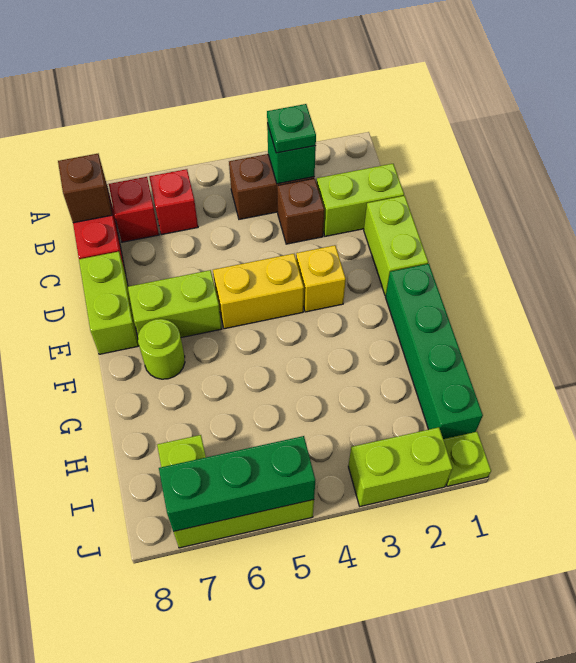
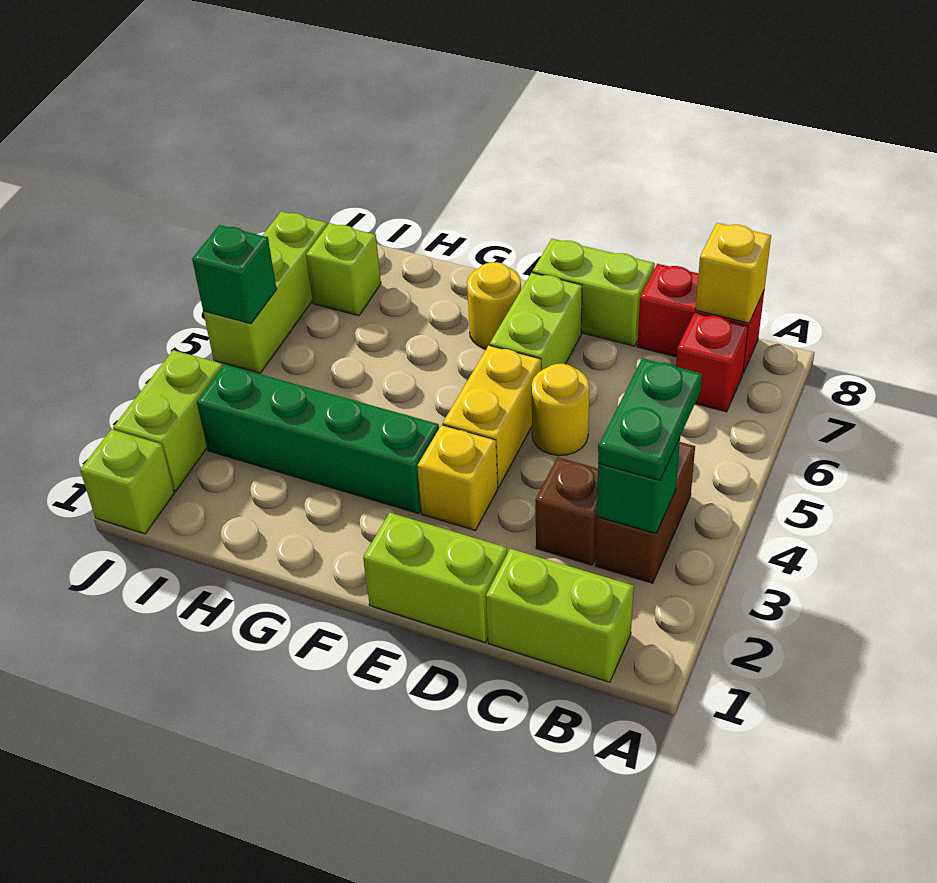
green 1x1 plate [267,104,316,153] -> green 1x2 plate [598,358,702,480]
red 1x1 brick [149,169,198,235] -> none
brown 1x1 brick [58,154,112,223] -> yellow 1x1 brick [695,223,771,323]
lime 1x2 brick [317,164,404,236] -> lime 1x2 brick turned to [486,549,634,682]
none -> yellow 1x1 round brick [531,364,589,456]
green 1x4 brick [386,264,483,439] -> green 1x4 brick moved to [197,364,439,514]
lime 1x1 round brick [138,319,185,379] -> yellow 1x1 round brick [467,262,521,349]
lime 1x1 plate [443,432,491,486] -> lime 1x1 brick [80,429,174,534]
green 1x3 brick [159,436,315,532] -> green 1x1 brick [192,225,277,324]

